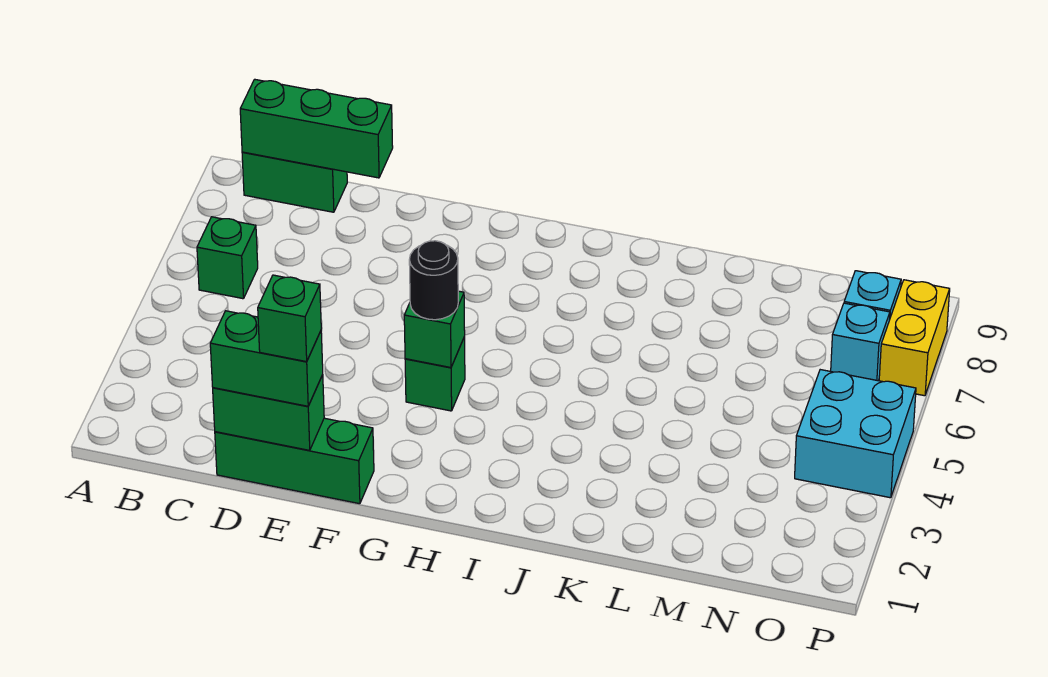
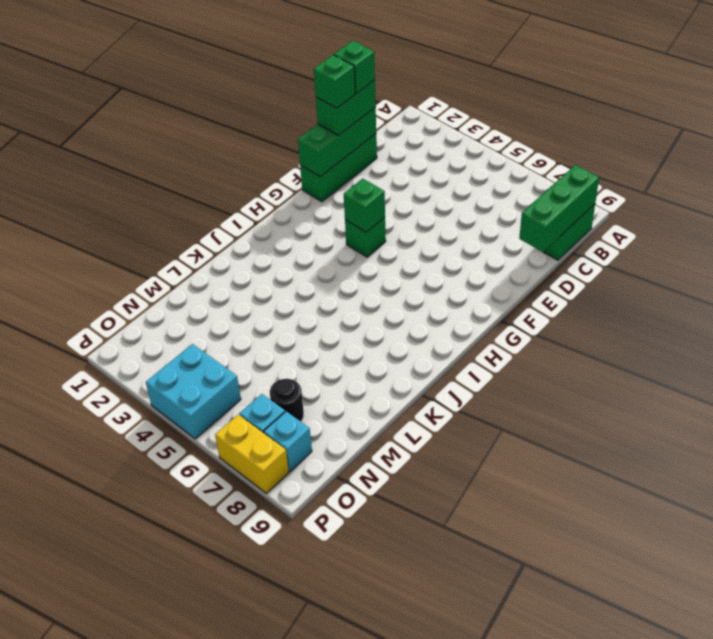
green 1x1 brick [197,217,258,299] -> green 1x1 brick moved to [334,41,375,93]
green 1x2 brick [213,375,324,450] -> green 1x3 brick [298,107,376,177]
black 1x1 round brick [409,241,458,320] -> black 1x1 round brick moved to [270,379,304,421]

